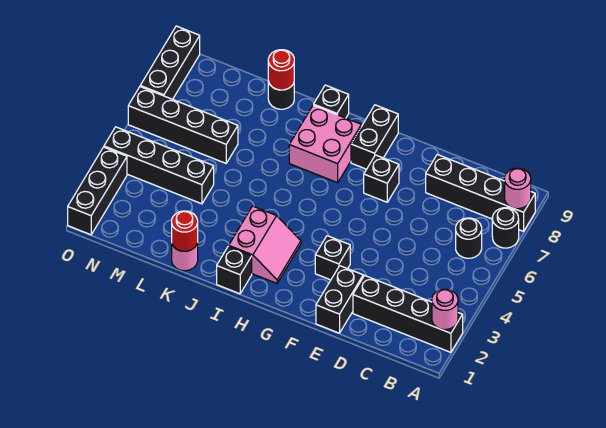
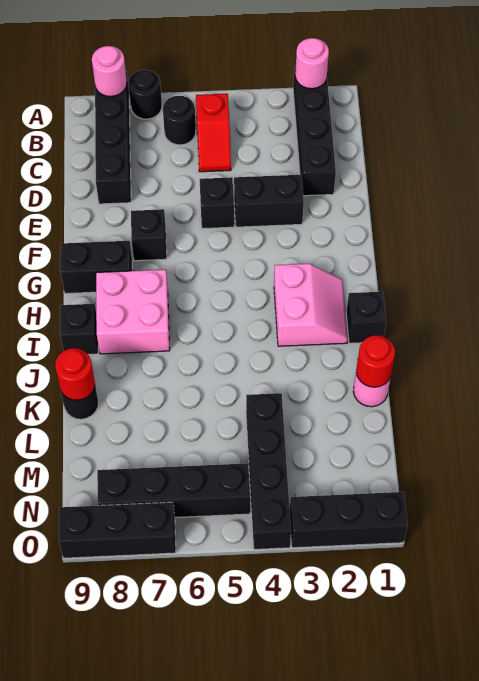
none -> red 1x2 slope [196,94,231,172]
black 1x2 brick [316,266,363,333] -> black 1x2 brick moved to [234,175,304,227]
black 1x1 brick [315,236,350,280] -> black 1x1 brick moved to [200,177,234,229]
pink 2x2 slope [229,206,301,283] -> pink 2x2 slope turned to [274,264,348,346]
black 1x4 brick [128,87,238,163] -> black 1x4 brick turned to [97,463,250,517]

